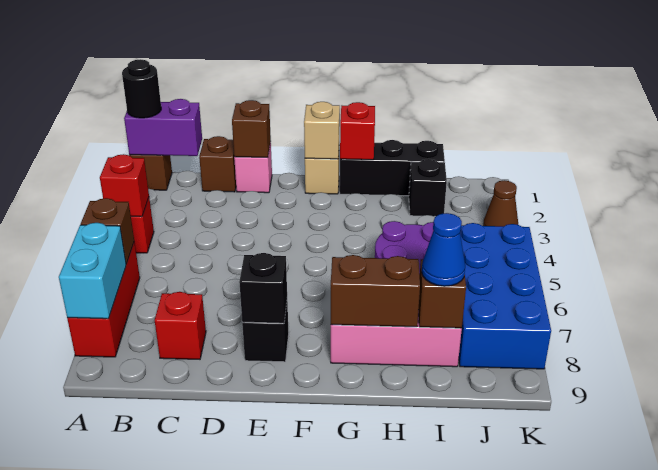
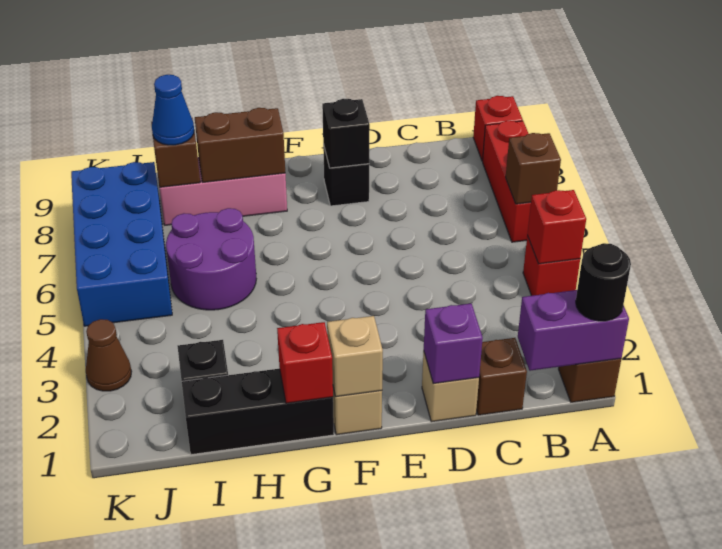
cyan 1x2 brick [59,223,126,319] -> none
red 1x1 brick [155,292,206,359] -> red 1x1 brick moved to [473,96,523,161]
pink 1x1 brick [234,142,272,193] -> tan 1x1 brick [422,351,479,422]
brown 1x1 brick [232,100,271,157] -> purple 1x1 brick [424,303,483,384]

